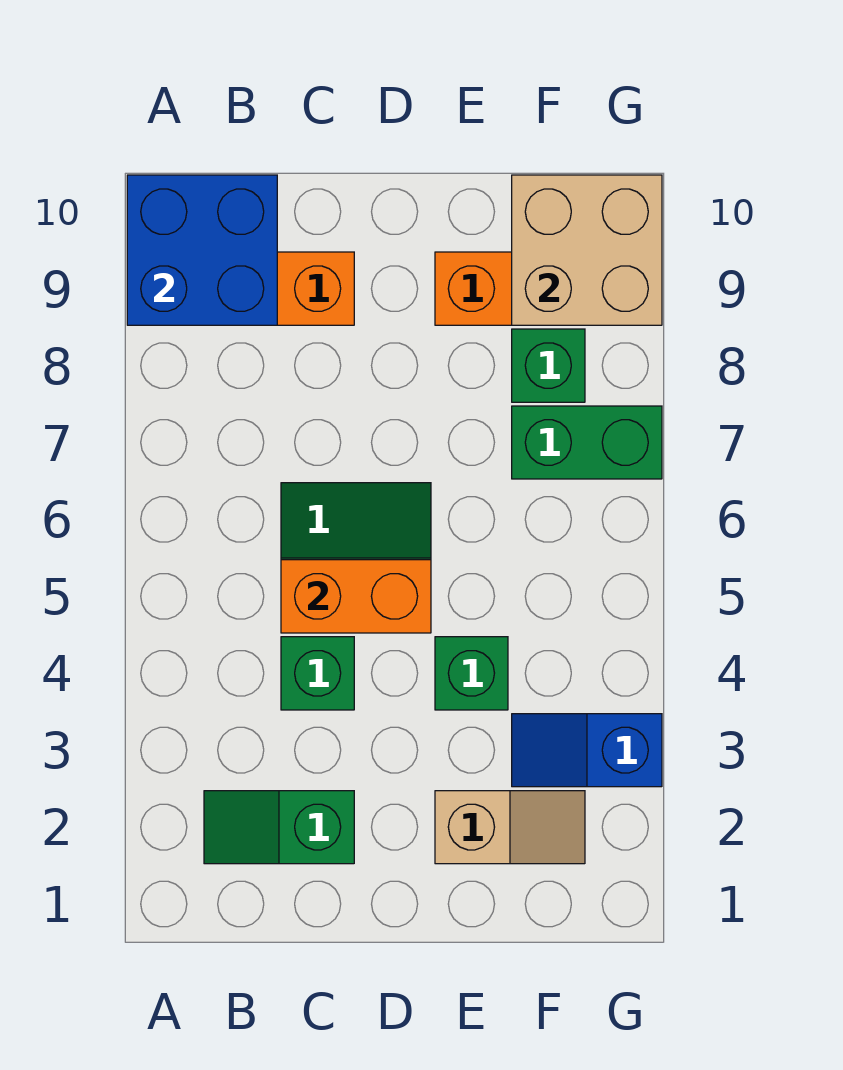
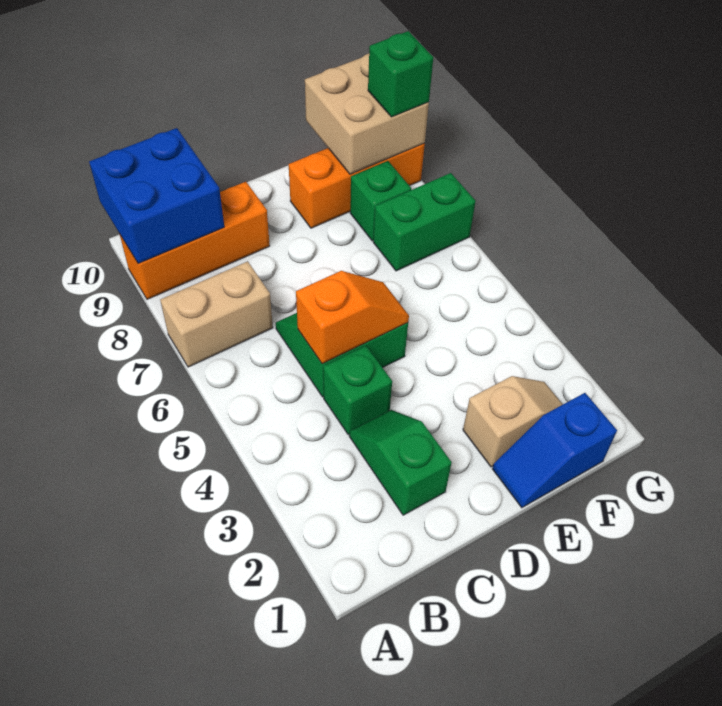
none -> tan 1x2 brick [160,261,273,367]
green 1x2 slope [204,791,354,864] -> green 1x2 slope turned to [349,410,451,515]
orange 1x2 brick [281,560,431,633] -> orange 1x2 slope [296,271,409,364]
green 1x1 brick [435,637,508,710] -> green 1x1 brick moved to [368,31,433,117]
blue 1x2 slope [512,714,662,787] -> blue 1x2 slope moved to [492,393,617,508]

